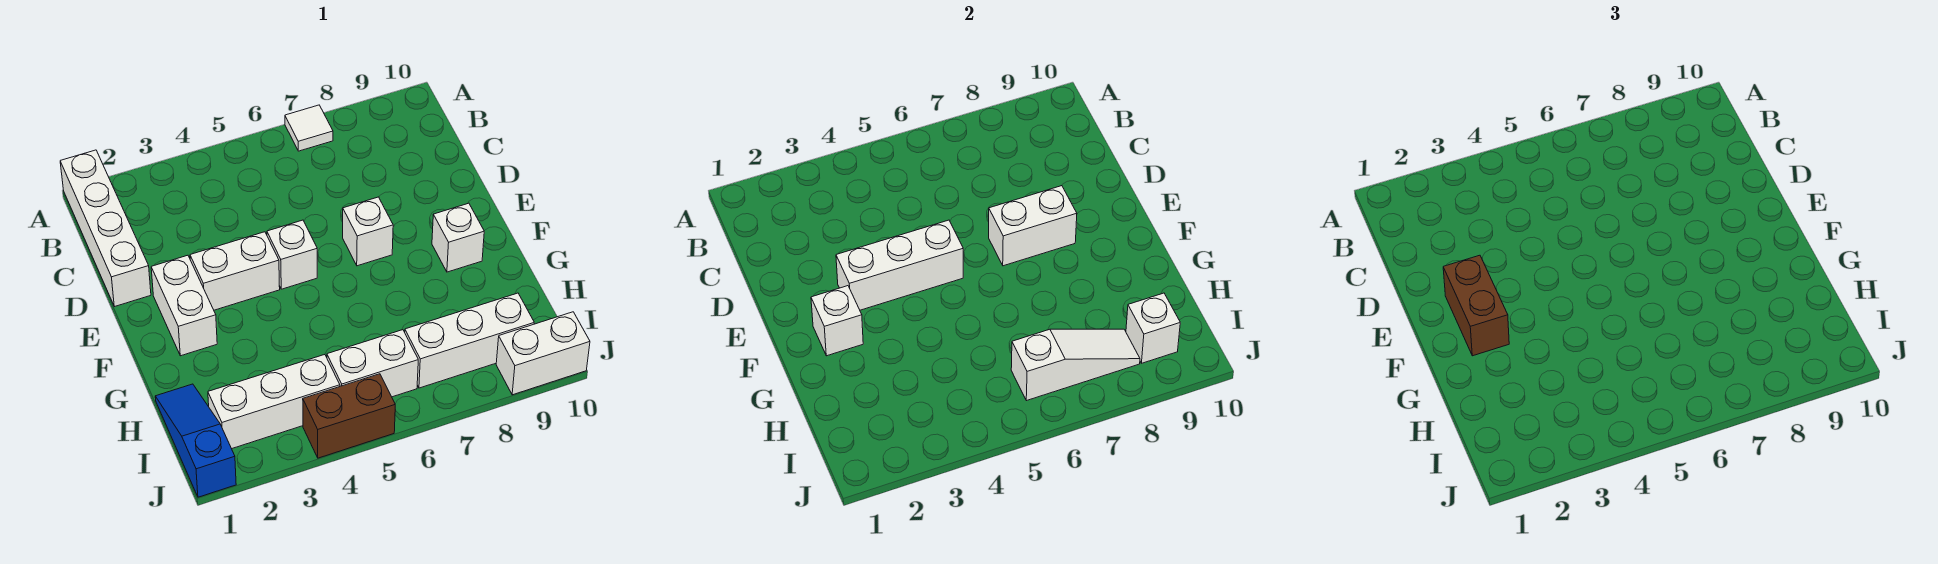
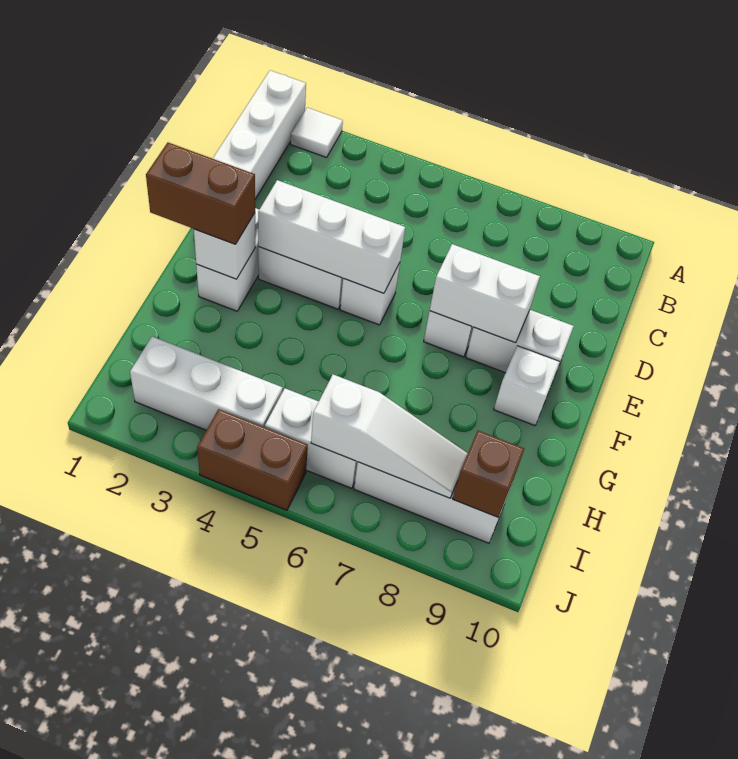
white 1x1 tile [285,105,333,151] -> white 1x1 tile moved to [291,108,343,158]
brown 1x2 brick [1443,255,1509,356] -> brown 1x2 brick turned to [146,143,255,244]
blue 1x3 slope [155,384,236,497] -> none
white 1x1 brick [1126,293,1180,363] -> brown 1x1 brick [453,431,524,517]
white 1x2 brick [496,312,590,395] -> white 1x2 brick moved to [466,310,574,377]

